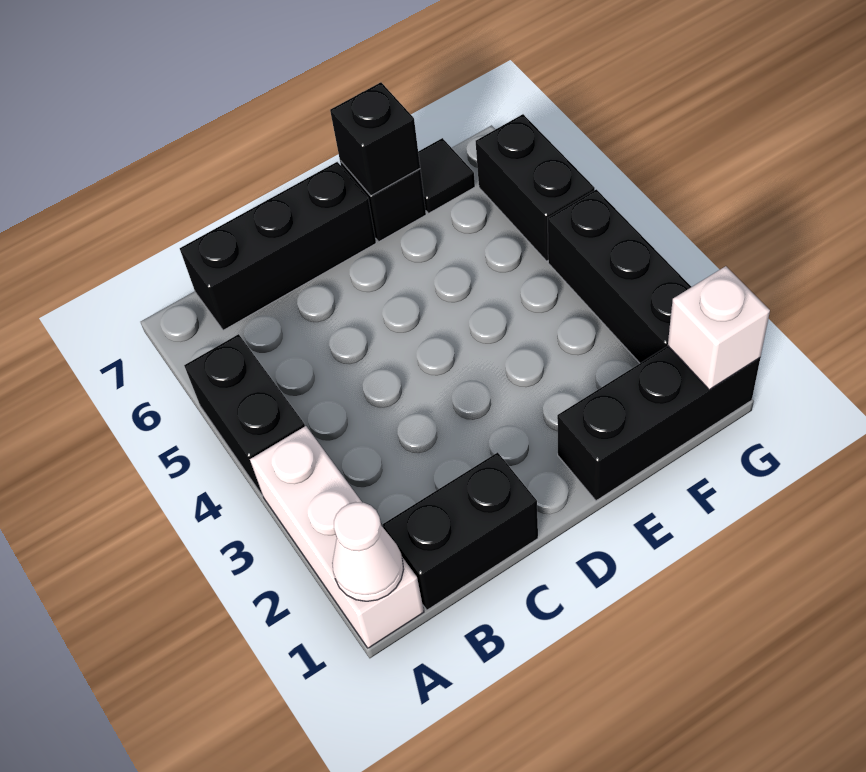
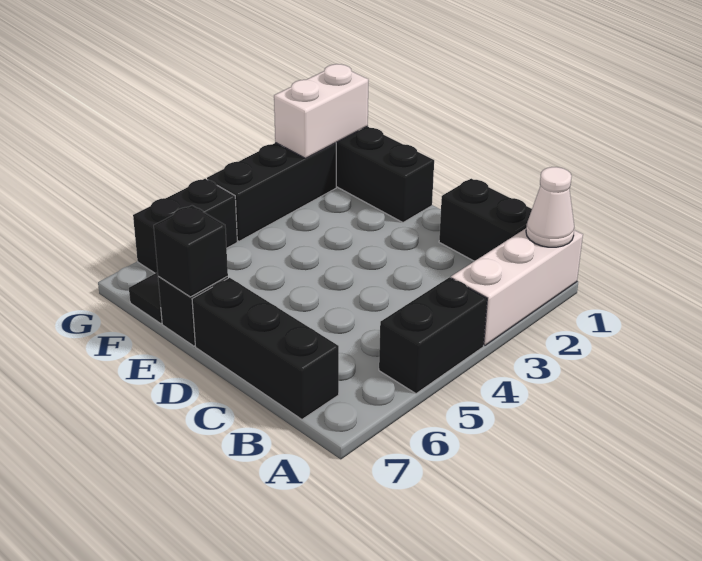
white 1x1 brick [668,266,770,390] -> white 1x2 brick [274,64,369,158]

